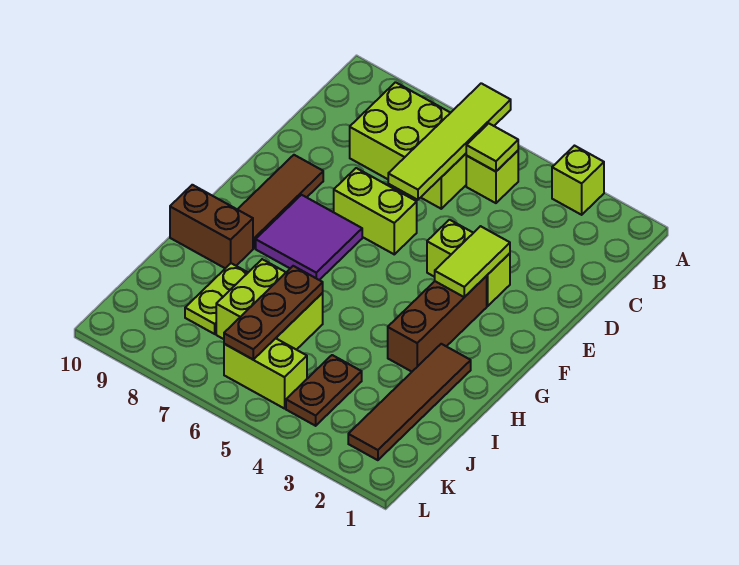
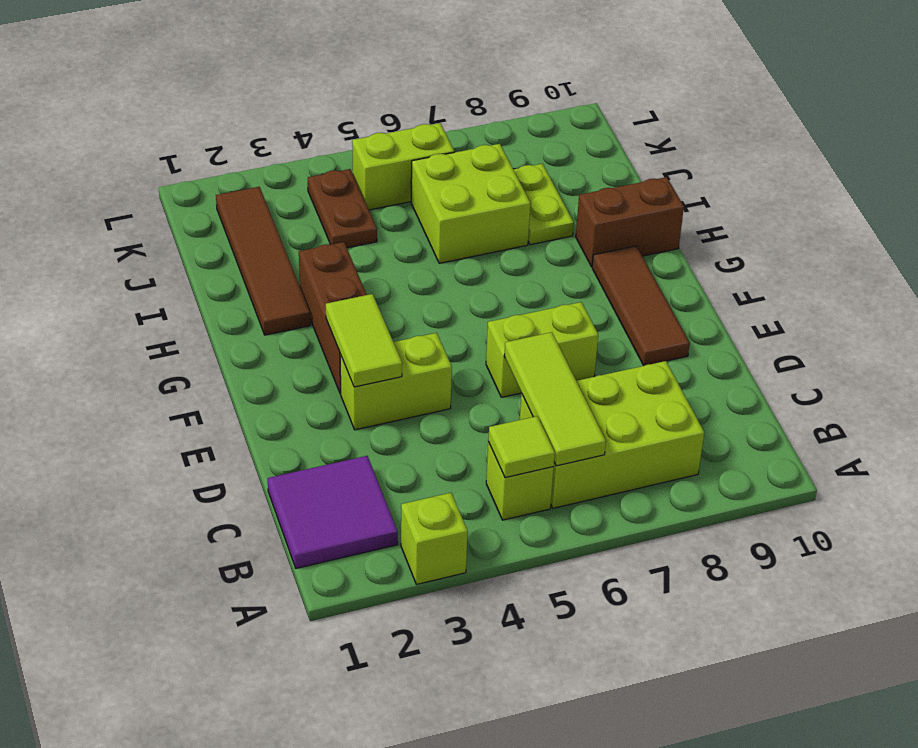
lime 1x4 tile [388,83,511,200] -> lime 1x3 tile [504,332,606,466]
purple 2x2 tile [256,195,362,280] -> purple 2x2 tile moved to [268,456,398,568]
brown 1x3 plate [224,266,323,359] -> none

